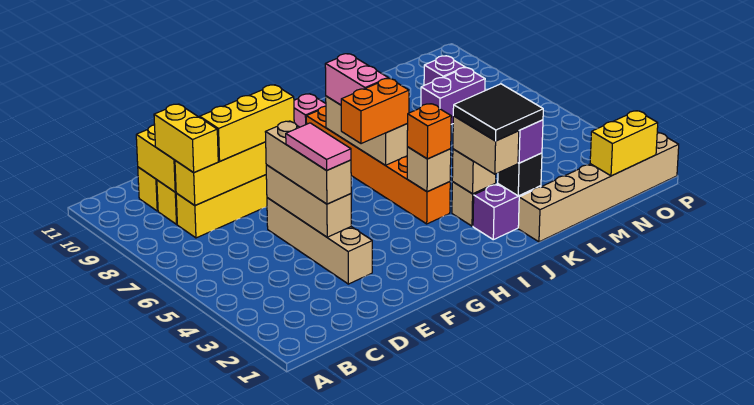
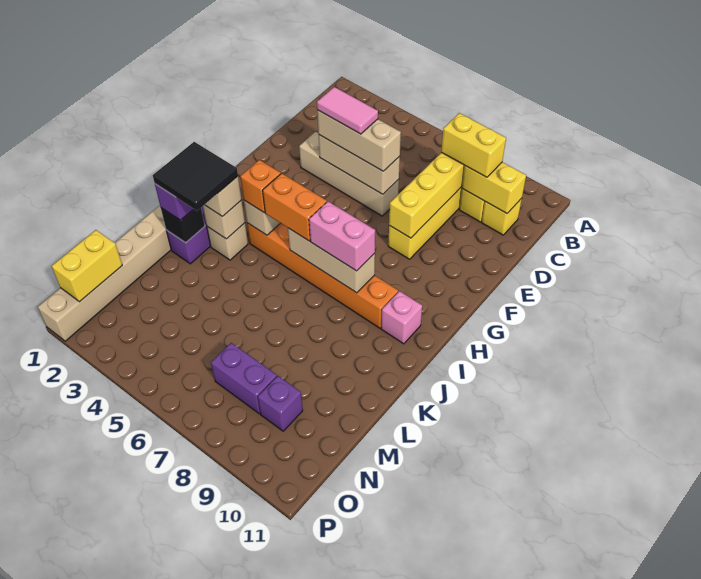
yellow 1x3 brick [200,85,294,161] -> none
orange 1x2 brick [341,79,409,144] -> orange 1x2 brick turned to [263,173,327,241]
purple 1x2 brick [421,68,485,124] -> purple 1x2 brick turned to [211,343,277,414]

